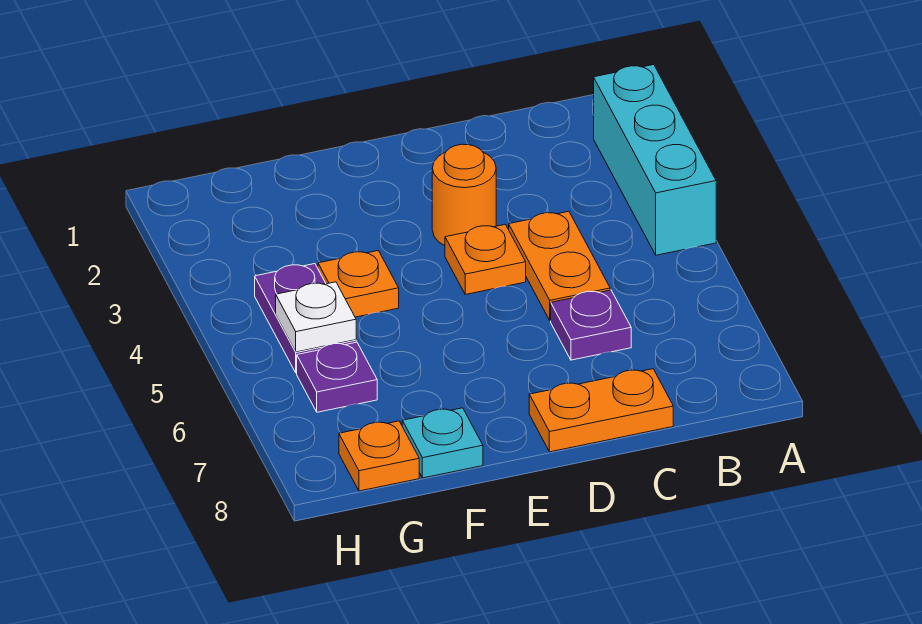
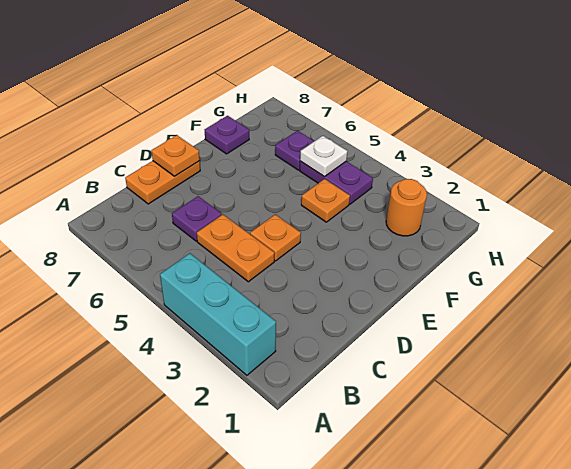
orange 1x1 round brick [432,144,496,246] -> orange 1x1 round brick moved to [386,179,427,236]
cyan 1x1 plate [402,408,483,478] -> purple 1x1 plate [205,116,249,154]
orange 1x1 plate [339,421,419,491] -> orange 1x1 plate moved to [151,135,200,176]

